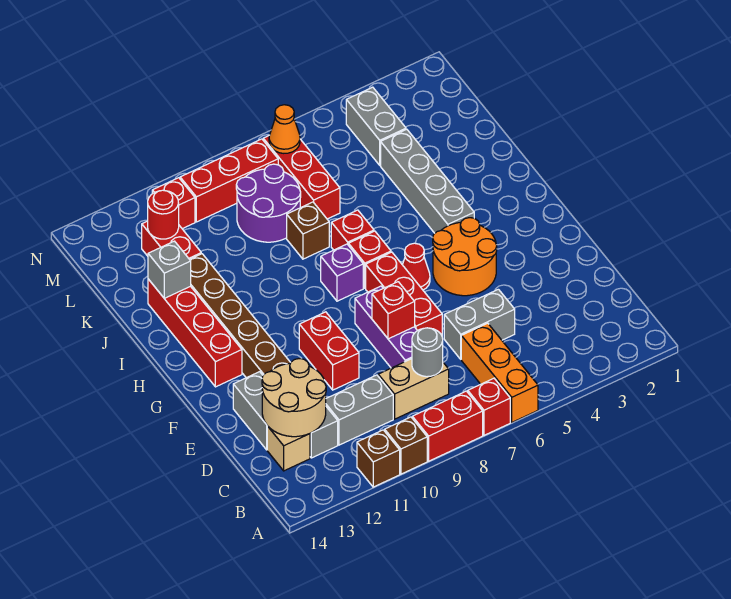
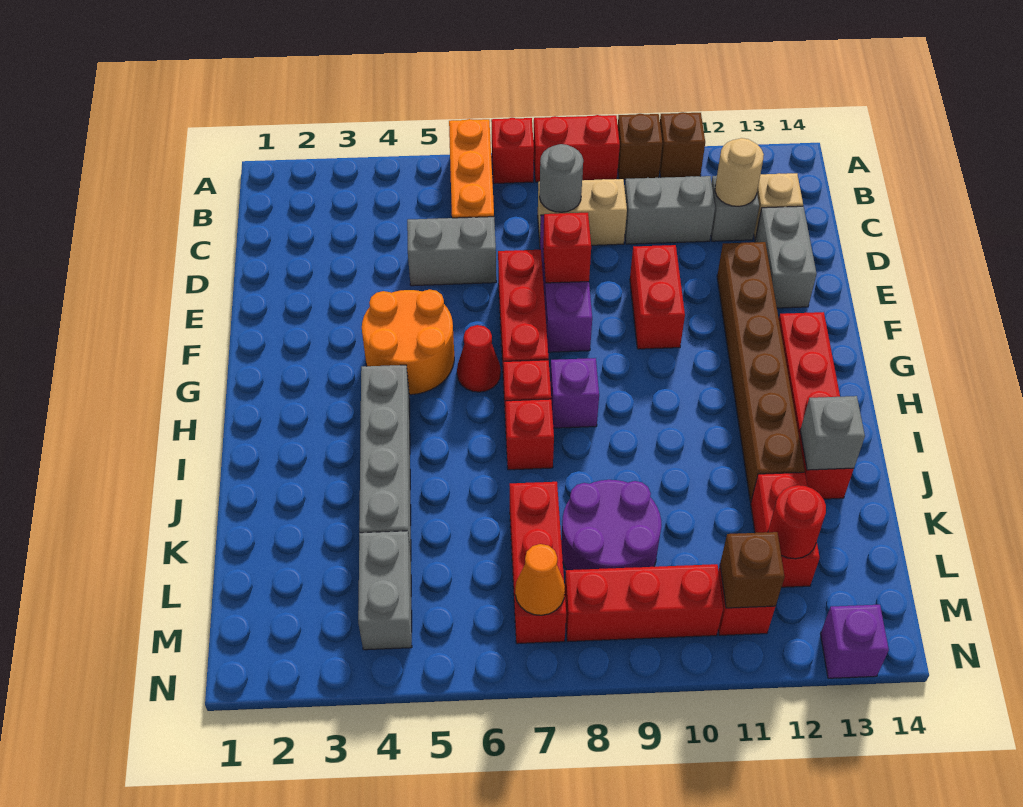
tan 2x2 round brick [262,359,326,437] -> tan 1x1 round brick [715,138,764,206]
brown 1x1 brick [287,202,329,259] -> brown 1x1 brick moved to [720,532,784,608]
none -> purple 1x1 brick [821,605,889,678]

